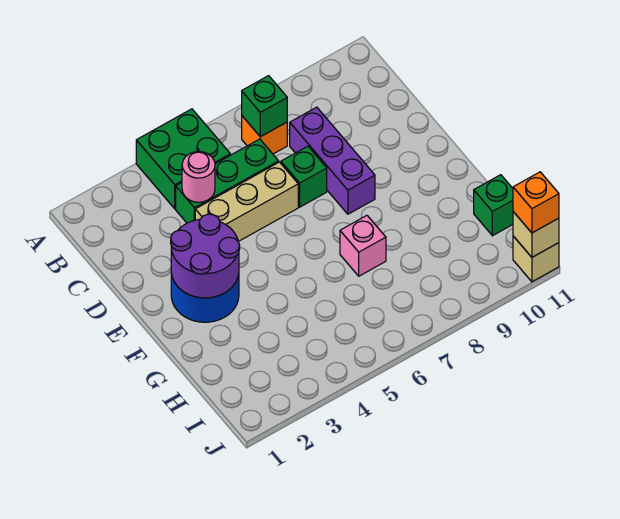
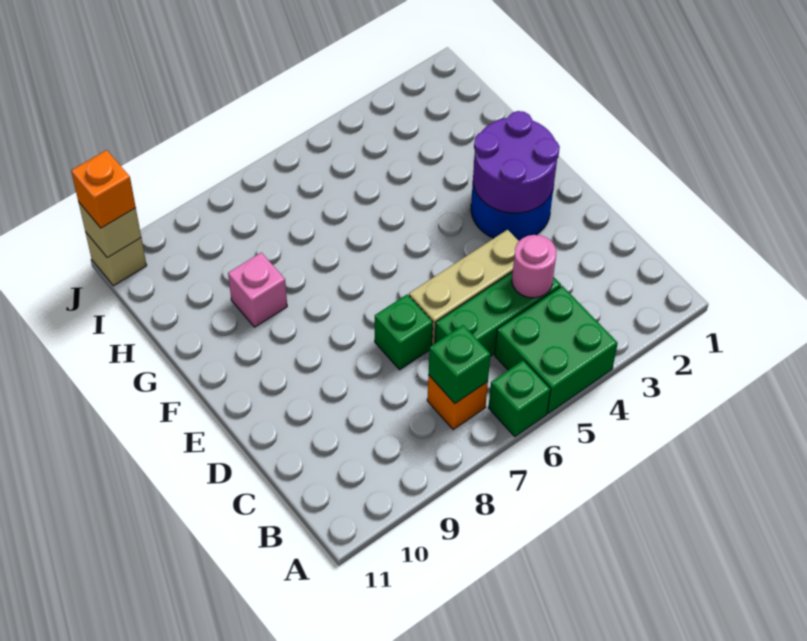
purple 1x3 brick [290,107,375,214] -> none
pink 1x1 brick [340,216,386,276] -> pink 1x1 brick moved to [228,252,287,327]
green 1x1 brick [474,175,513,236] -> green 1x1 brick moved to [488,360,551,437]

